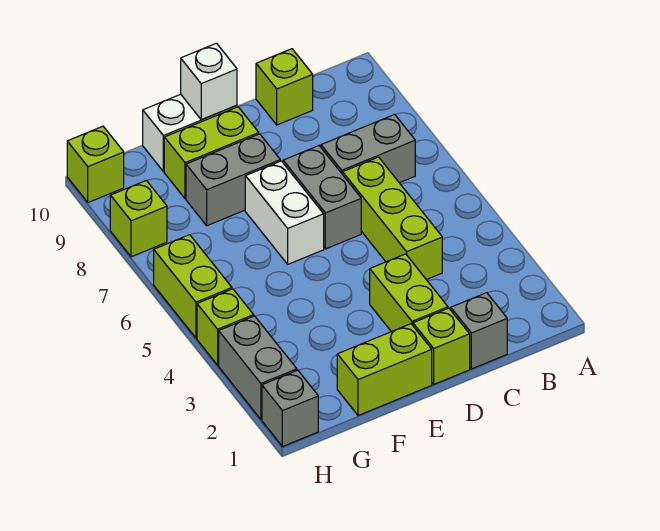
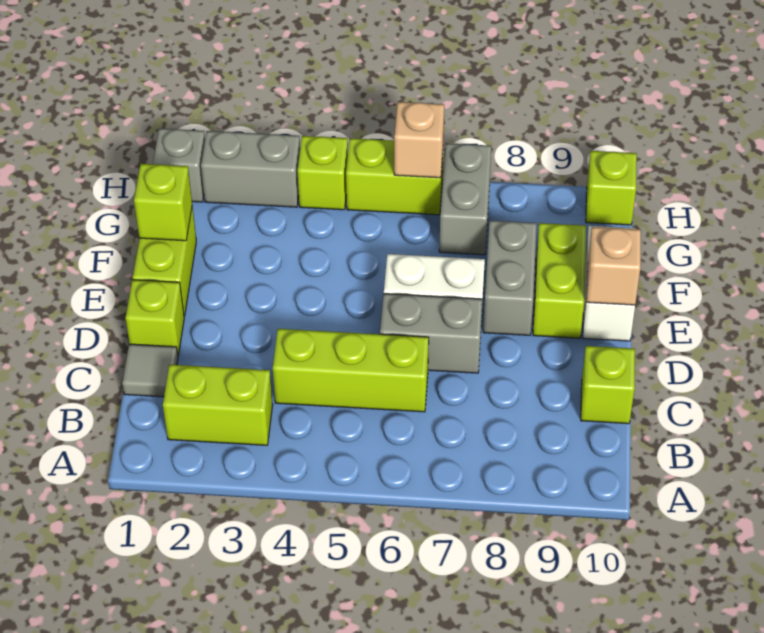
grey 1x2 brick [321,114,415,183] -> grey 1x2 brick moved to [439,143,491,255]
grey 1x1 brick [451,293,507,369] -> grey 1x1 tile [122,344,178,397]
lime 1x2 brick [370,254,448,332] -> lime 1x2 brick moved to [163,365,273,445]
white 1x1 brick [181,43,237,120] -> tan 1x1 brick [587,227,641,305]
none -> tan 1x1 brick [394,102,444,178]
lime 1x1 brick [110,180,167,257] -> lime 1x1 brick moved to [134,164,192,241]

